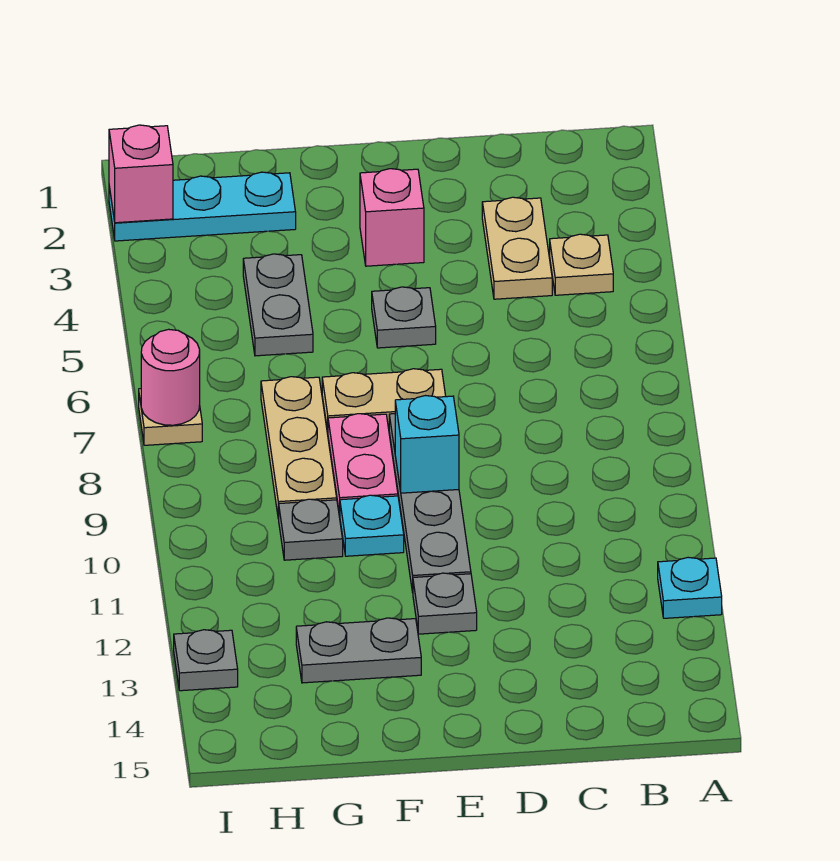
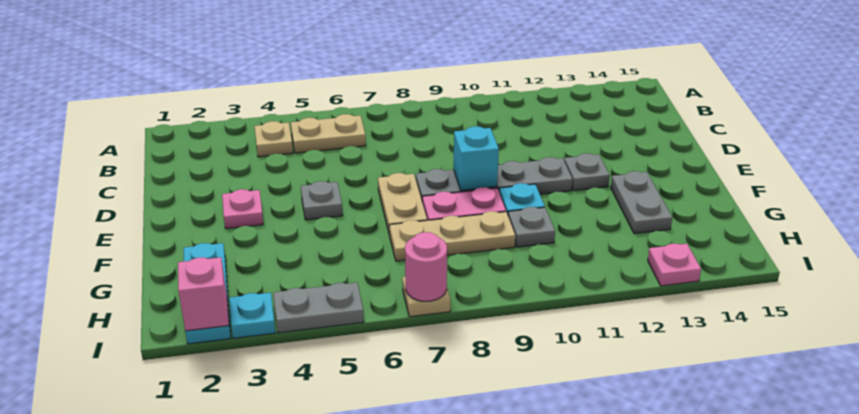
cyan 1x1 plate [658,557,722,618] -> cyan 1x1 plate moved to [229,293,275,338]
tan 1x2 plate [482,197,552,299] -> tan 1x2 plate moved to [291,114,366,153]
pink 1x1 brick [360,169,424,266] -> pink 1x1 plate [222,189,263,229]
grey 1x2 plate [243,254,313,356] -> grey 1x2 plate moved to [273,283,364,333]
grey 1x1 plate [174,630,238,691] -> pink 1x1 plate [648,244,701,286]

